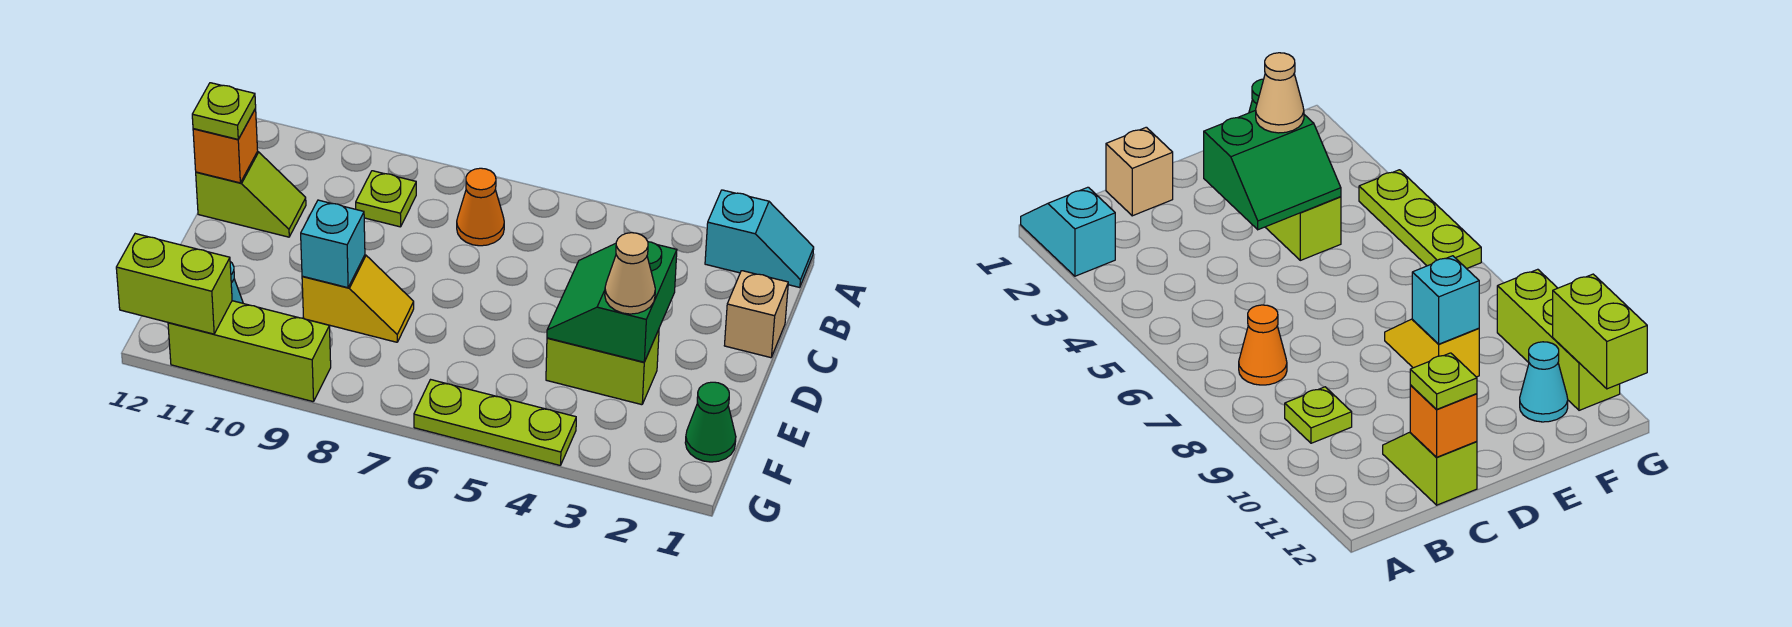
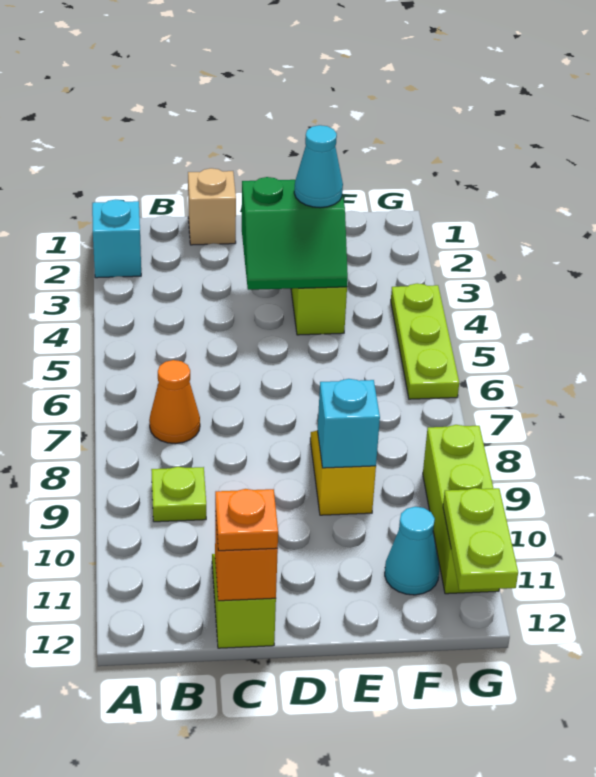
lime 1x1 plate [192,83,256,139] -> orange 1x1 plate [215,489,278,551]
tan 1x1 cone [605,233,655,314] -> cyan 1x1 cone [294,125,343,208]
green 1x1 cone [685,382,736,462] -> none
lime 1x2 brick [116,234,232,334] -> lime 1x2 plate [443,488,518,590]

